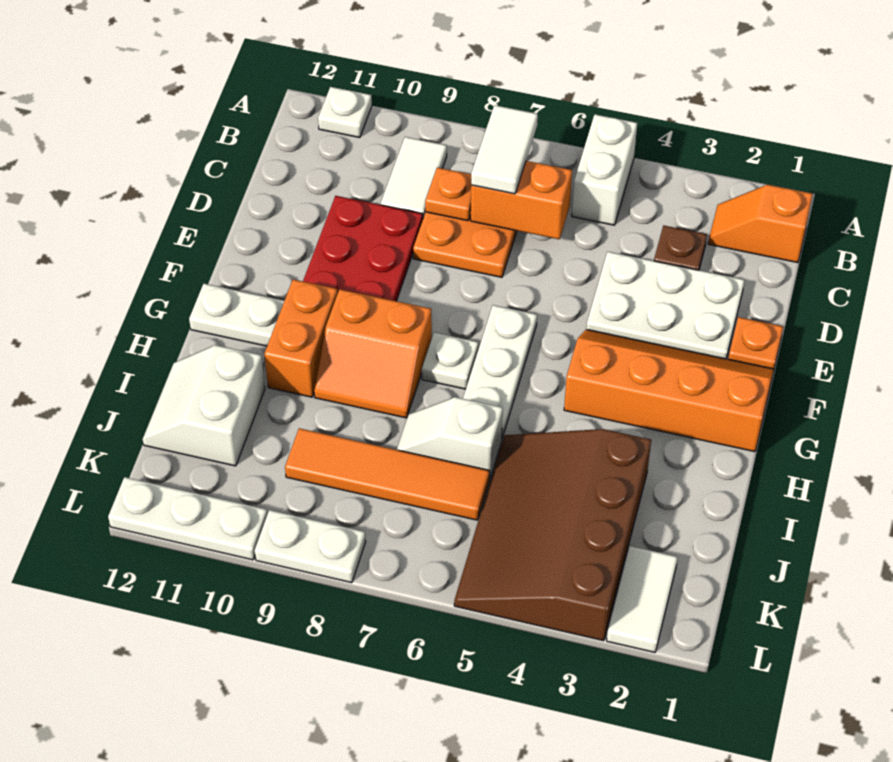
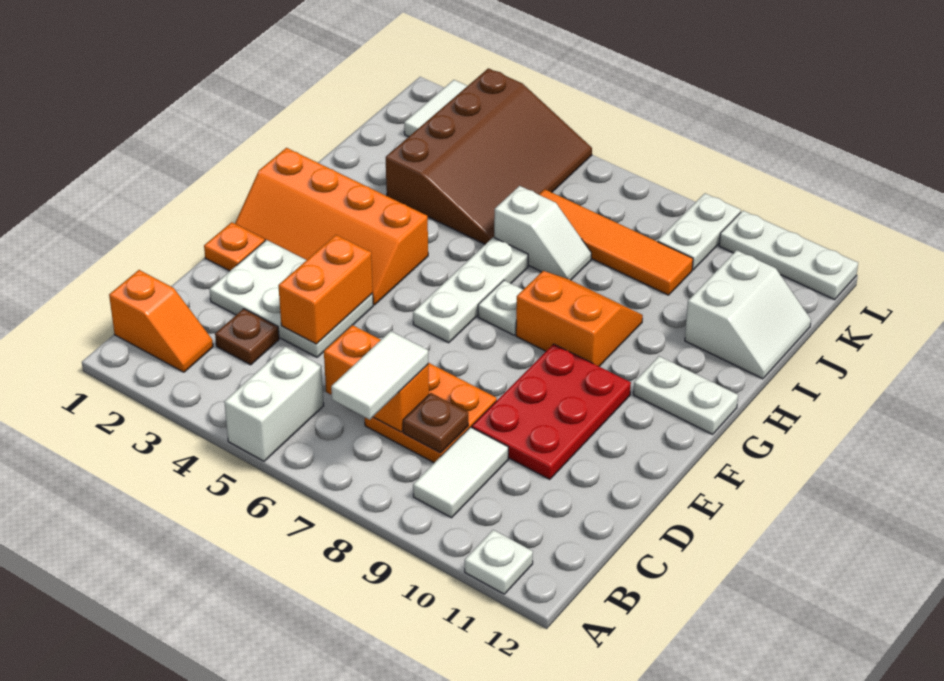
orange 1x1 plate [425,168,471,221] -> brown 1x1 plate [403,393,468,453]
orange 1x2 brick [264,280,337,397] -> orange 1x2 brick moved to [278,235,373,344]
white 1x2 plate [255,510,366,583] -> white 1x2 plate turned to [658,193,741,270]

